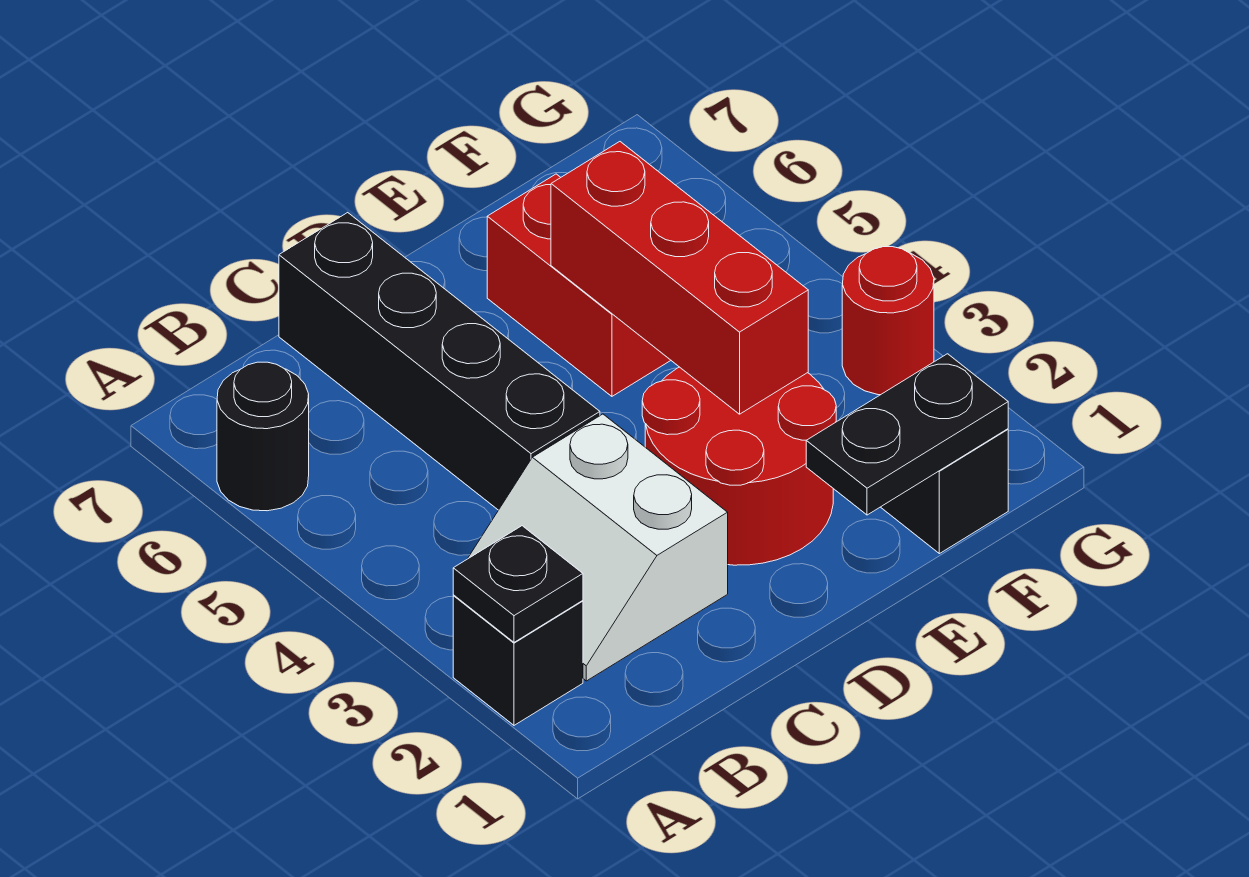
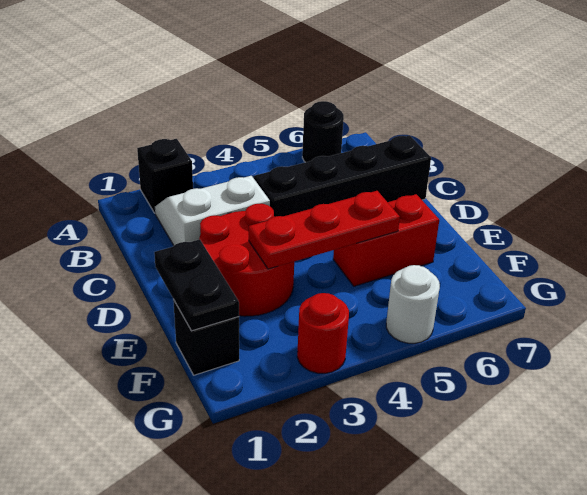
black 1x1 plate [453,526,583,642] -> none
red 1x3 brick [551,142,808,414] -> red 1x3 plate [249,191,400,269]
none -> white 1x1 round brick [386,265,440,343]

